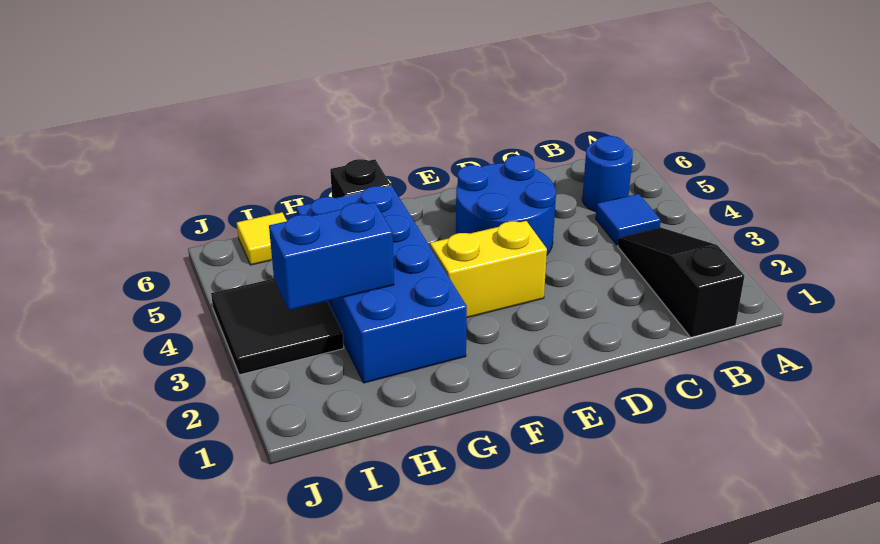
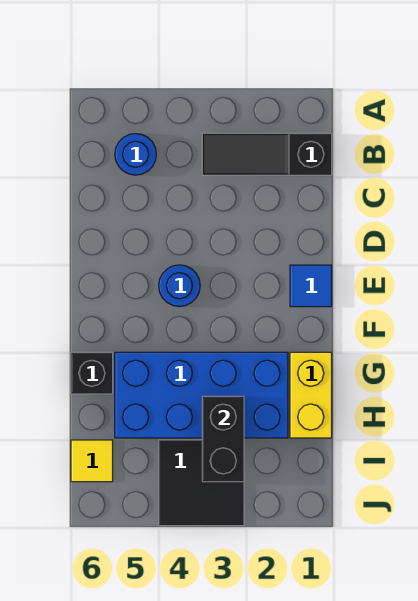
blue 1x1 tile [596,194,661,245] -> blue 1x1 tile moved to [290,265,332,307]
blue 2x2 round brick [456,155,556,255] -> blue 1x1 round brick [159,265,200,307]
yellow 1x2 brick [430,221,547,318] -> yellow 1x2 brick moved to [290,352,332,438]
blue 1x2 brick [269,202,394,310] -> black 1x2 brick [202,396,244,482]

